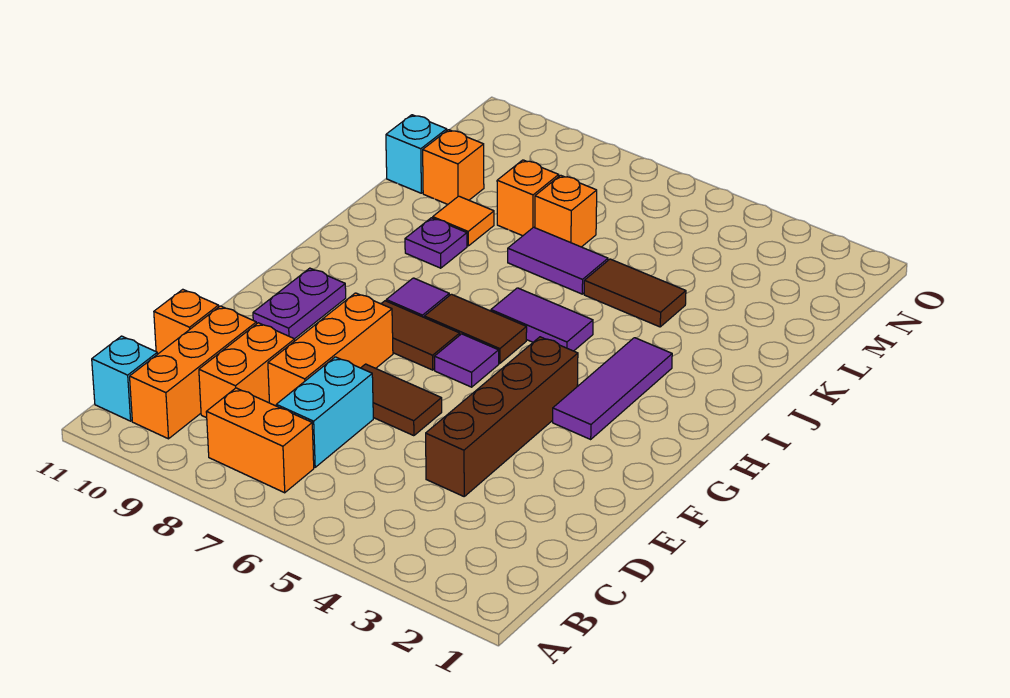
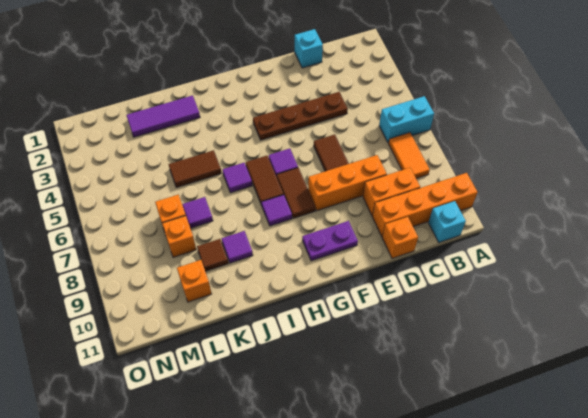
orange 1x2 brick [206,388,314,493] -> orange 1x2 tile [389,133,430,178]
orange 1x3 brick [130,306,256,439] -> orange 1x4 brick [373,173,477,237]
cyan 1x2 brick [276,357,373,467] -> cyan 1x2 brick moved to [379,96,434,143]
brown 1x4 brick [426,337,578,496] -> brown 1x4 plate [253,92,348,140]
purple 1x3 tile [553,338,672,439] -> purple 1x3 tile moved to [126,95,200,137]
purple 1x2 tile [491,288,593,351] -> purple 1x1 tile [222,163,252,193]
purple 1x1 plate [405,218,467,268] -> purple 1x1 tile [222,231,253,263]
brown 1x2 tile [584,259,686,327] -> brown 1x2 tile turned to [169,150,221,188]
purple 1x2 tile [508,227,608,294] -> purple 1x1 tile [182,197,213,228]
orange 1x1 tile [433,196,494,246] -> brown 1x1 tile [197,239,228,271]
cyan 1x1 brick [386,115,447,193] -> cyan 1x1 brick moved to [295,29,323,68]

